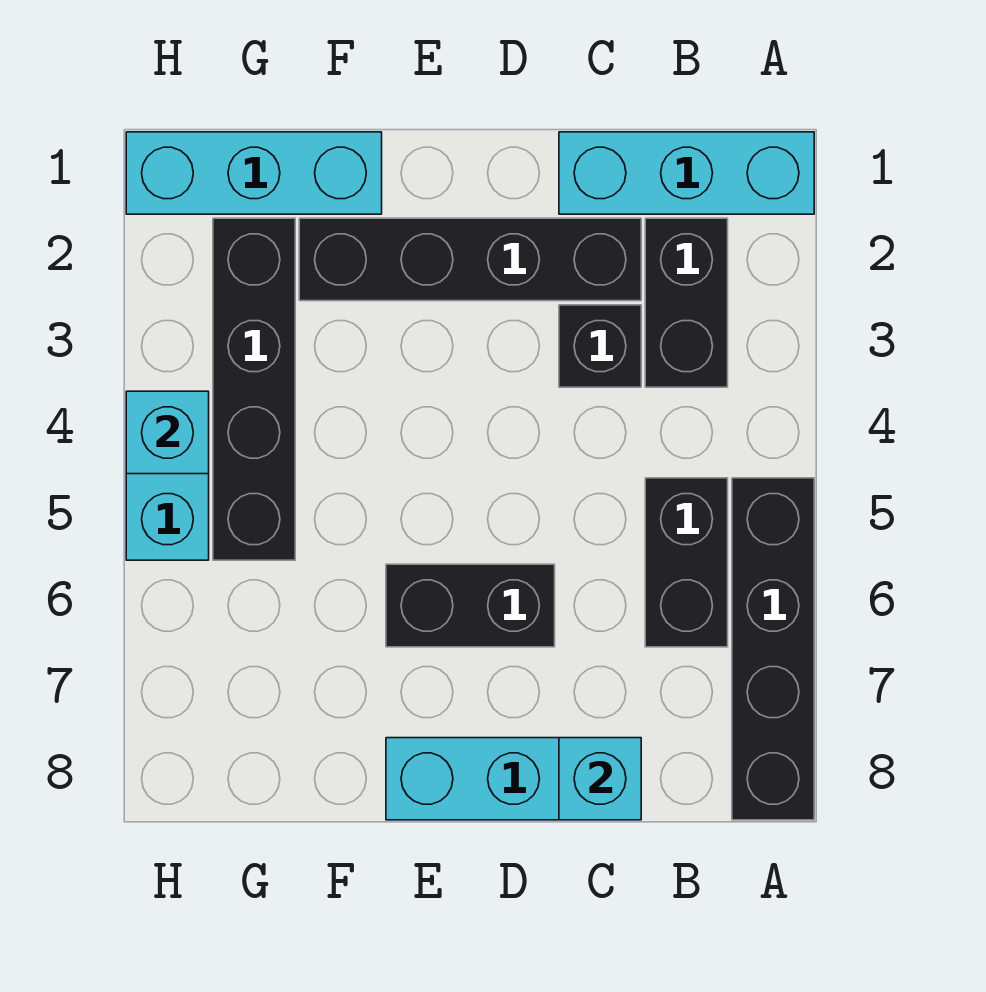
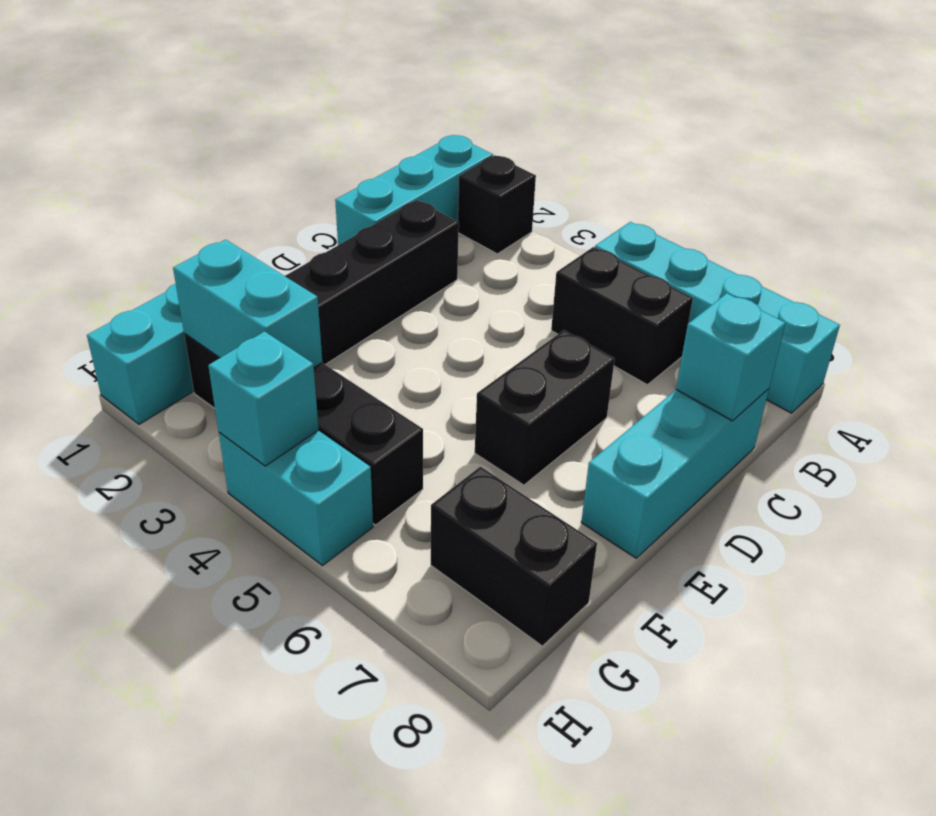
black 1x4 brick [732,478,814,820] -> cyan 1x4 brick [595,222,840,413]
black 1x2 brick [645,218,728,387] -> black 1x2 brick moved to [431,467,597,646]
black 1x1 brick [559,305,641,387] -> black 1x1 brick moved to [458,155,536,254]
none -> cyan 1x2 brick [173,240,322,367]

